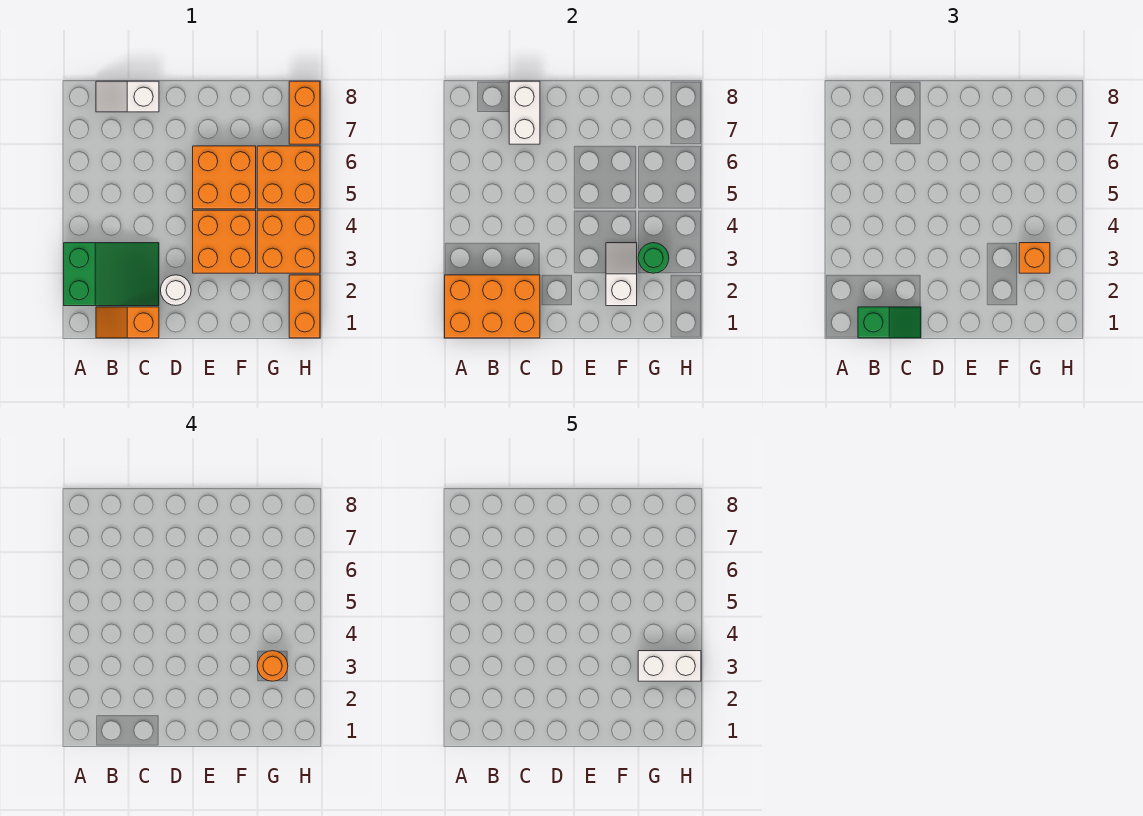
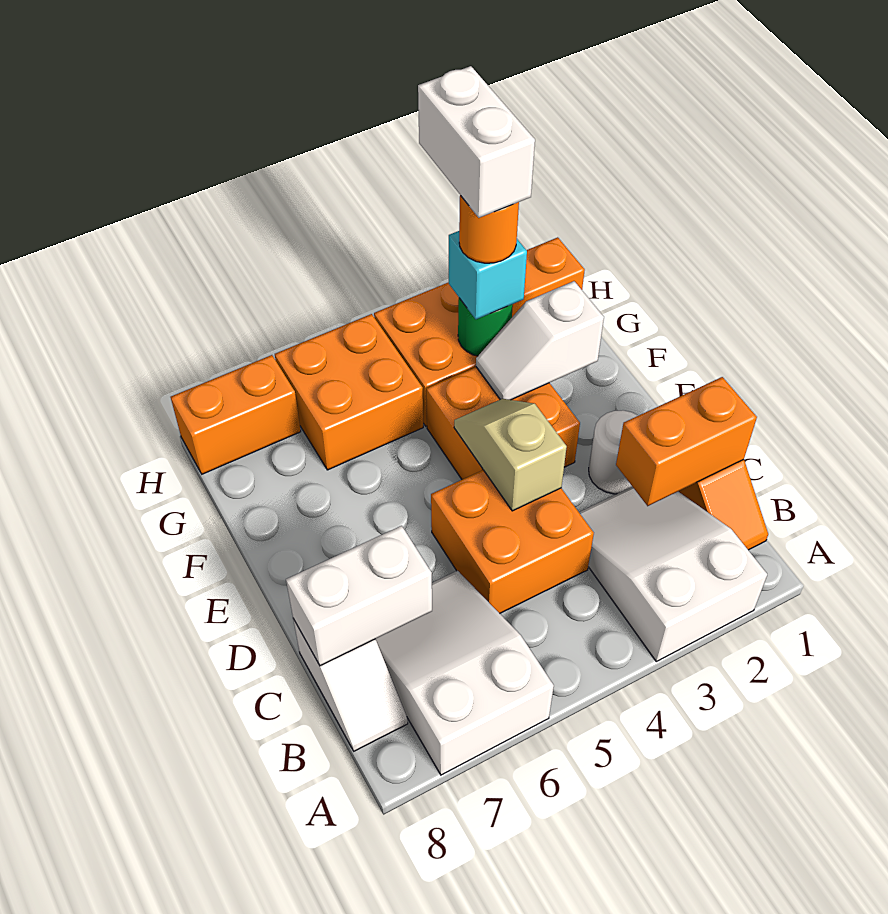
orange 2x3 brick [445,275,540,338] -> orange 1x2 brick [616,377,757,506]
green 2x3 slope [64,243,159,306] -> white 2x3 slope [579,487,767,662]
none -> white 2x3 slope [376,571,554,775]
green 1x2 slope [858,307,921,338] -> none
none -> tan 1x2 slope [454,399,567,511]
orange 2x2 brick [193,146,256,209] -> orange 2x2 brick moved to [431,470,594,613]
orange 1x1 brick [1019,243,1050,273] -> cyan 1x1 brick [449,231,527,319]

